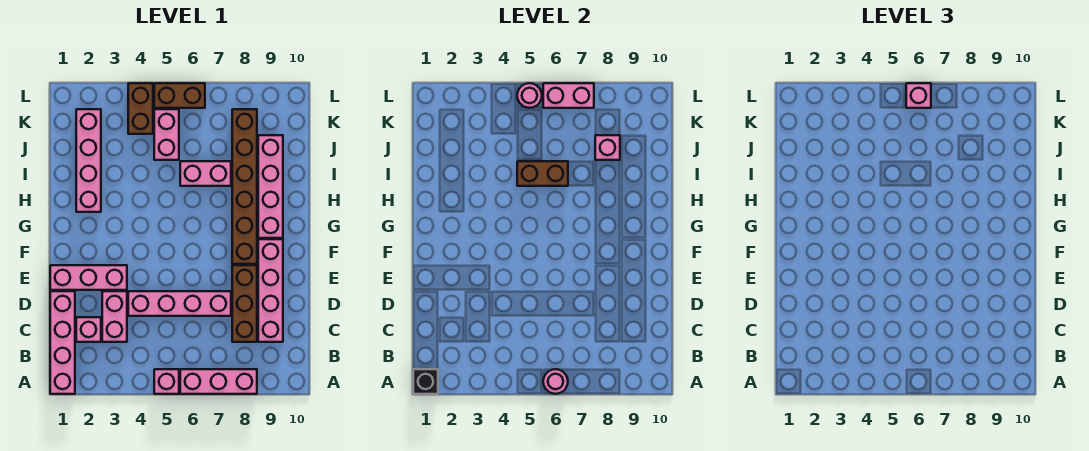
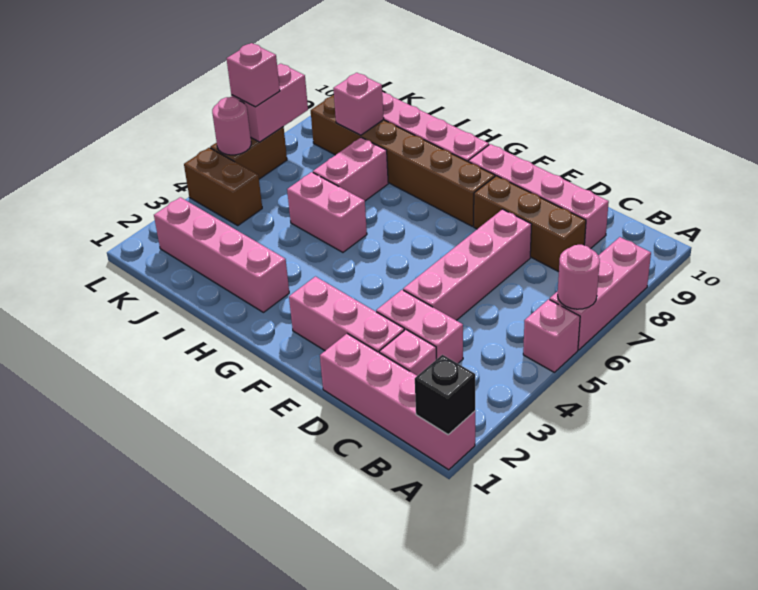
pink 1x3 brick [50,265,127,290] -> pink 1x3 brick turned to [289,277,404,353]
brown 1x2 brick [517,161,568,186] -> none
pink 1x2 brick [154,109,179,160] -> pink 1x2 brick moved to [287,172,367,252]

